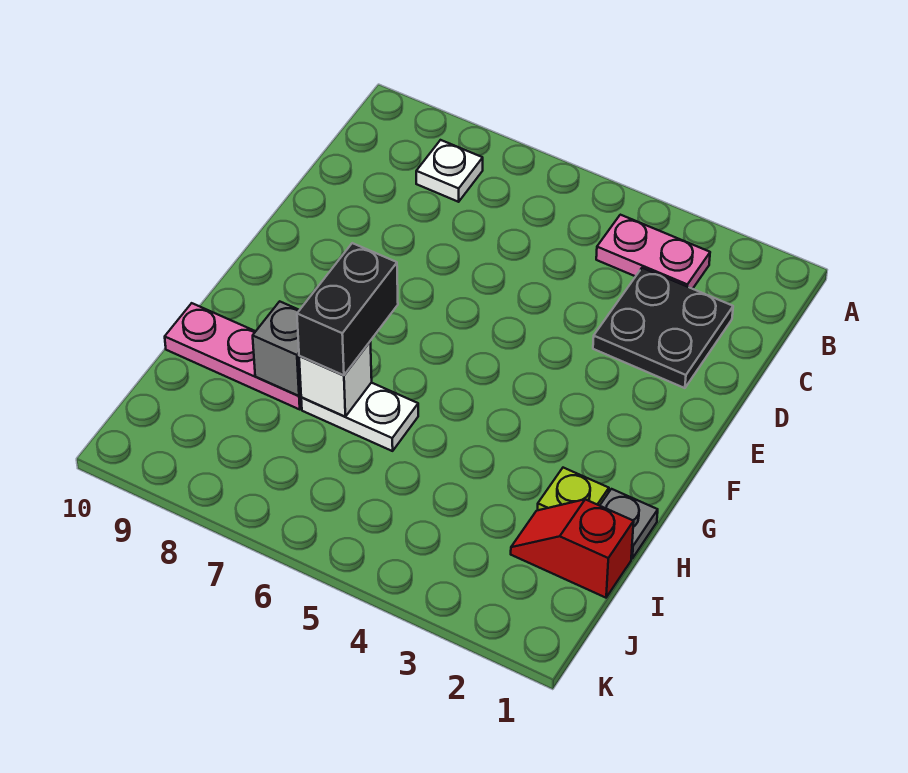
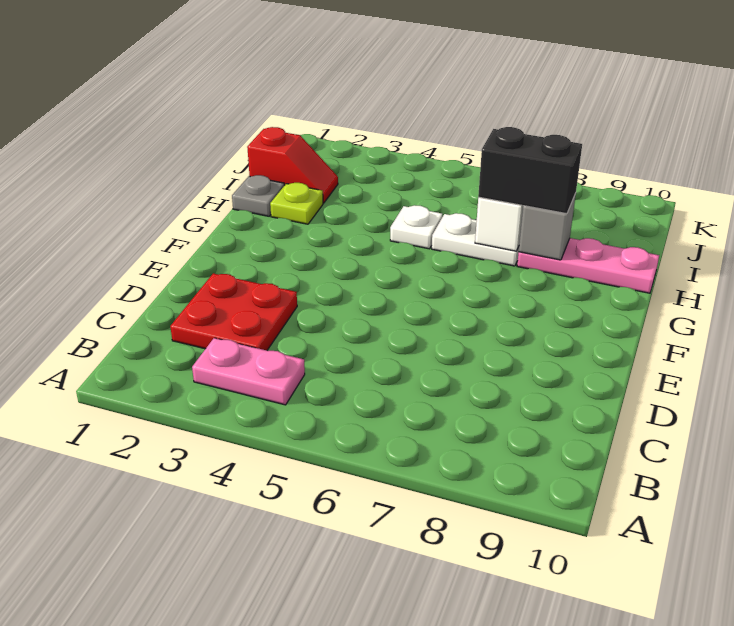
white 1x1 plate [416,140,483,202] -> white 1x1 plate moved to [390,205,442,249]
black 2x2 plate [593,268,733,388] -> red 2x2 plate [170,273,297,350]
black 1x2 brick [297,243,398,375] -> black 1x2 brick turned to [478,127,582,214]

